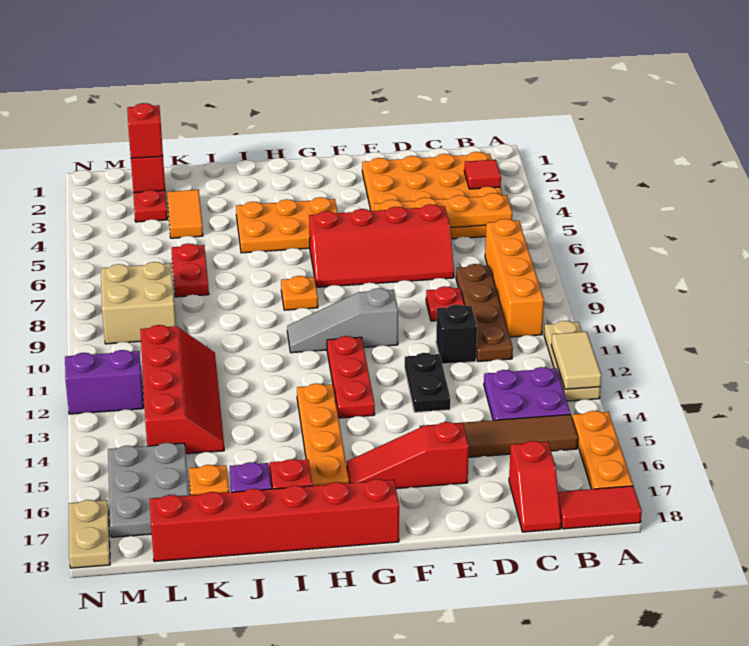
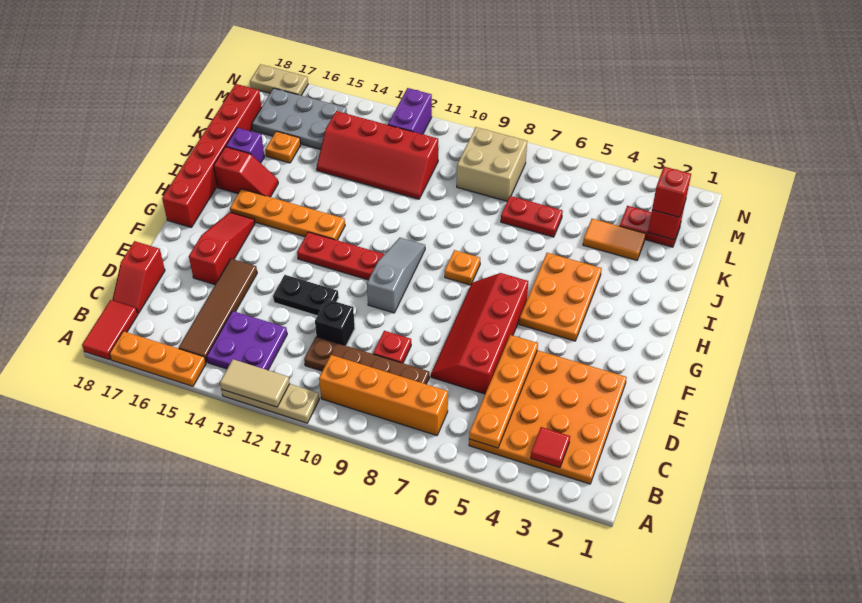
red 1x2 slope [509,441,561,532] -> red 1x2 slope turned to [112,241,165,313]

